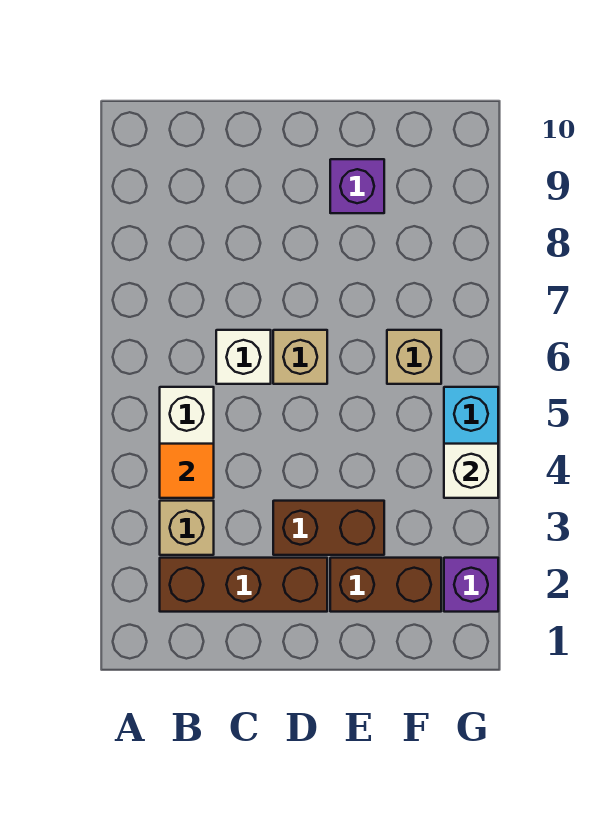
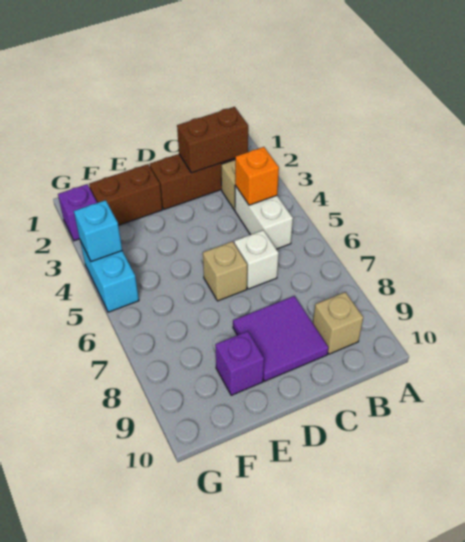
orange 1x1 tile [160,444,214,498] -> orange 1x1 brick [235,147,279,205]
none -> purple 2x2 tile [233,296,328,381]
brown 1x2 brick [273,501,384,555] -> brown 1x2 brick moved to [177,107,248,173]
tan 1x1 brick [387,330,441,384] -> tan 1x1 brick moved to [313,292,363,354]
white 1x1 brick [444,444,498,498] -> cyan 1x1 brick [74,200,122,262]

